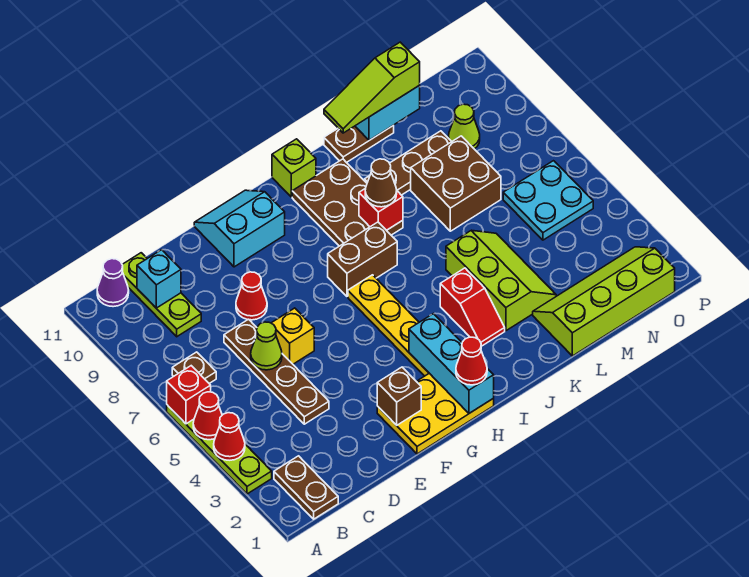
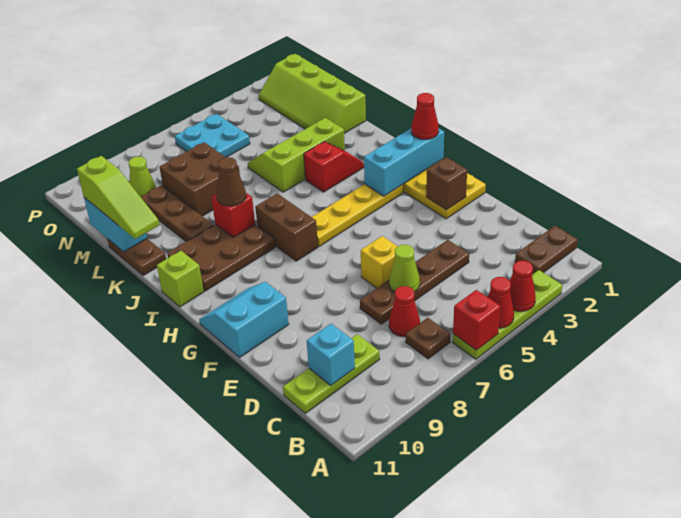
purple 1x1 cone [97,259,129,307] -> none
red 1x1 cone [236,272,267,320] -> red 1x1 cone moved to [389,286,420,337]
cyan 2x2 slope [194,190,285,267] -> cyan 2x2 slope turned to [199,282,289,358]

